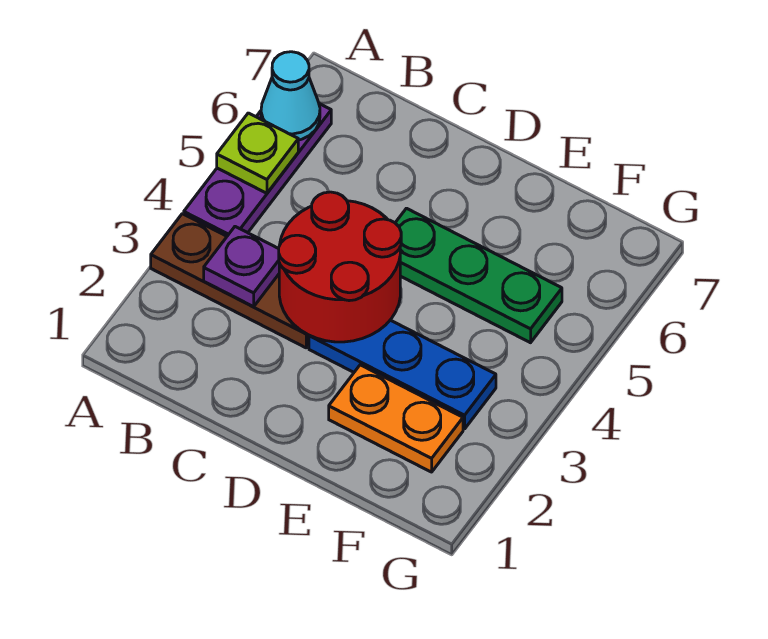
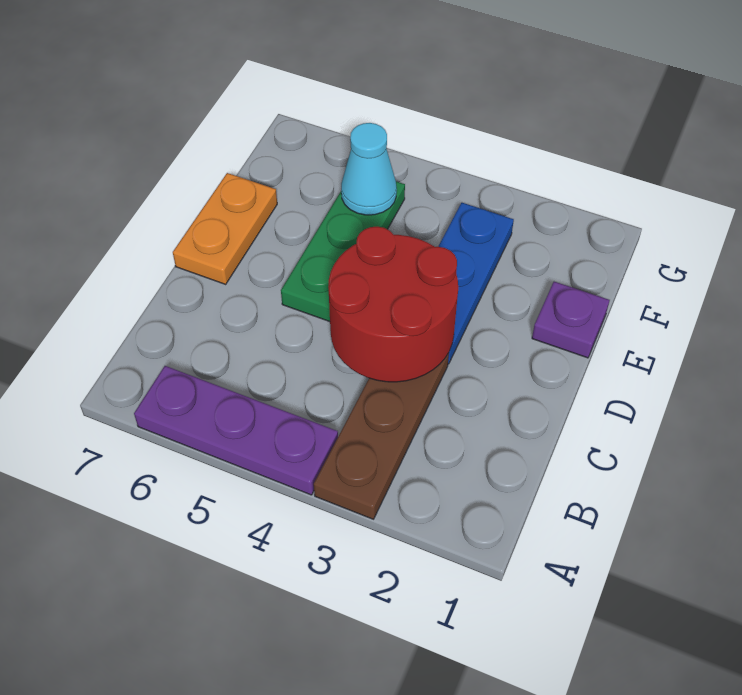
lime 1x1 plate [217,113,298,193] -> none
cyan 1x1 cone [261,52,320,140] -> cyan 1x1 cone moved to [341,123,397,215]
purple 1x1 plate [204,227,279,307] -> purple 1x1 plate moved to [532,282,610,358]
orange 1x2 plate [329,365,463,472] -> orange 1x2 plate moved to [173,173,277,284]

